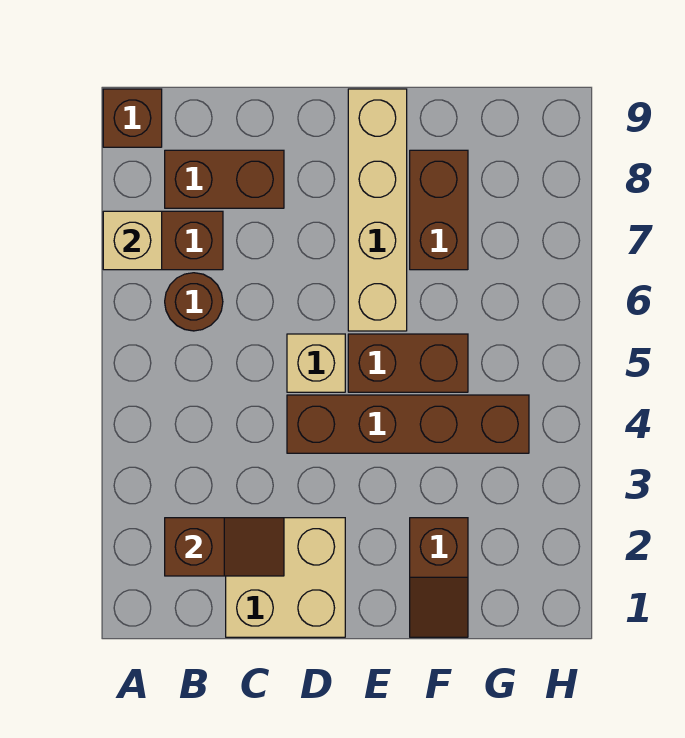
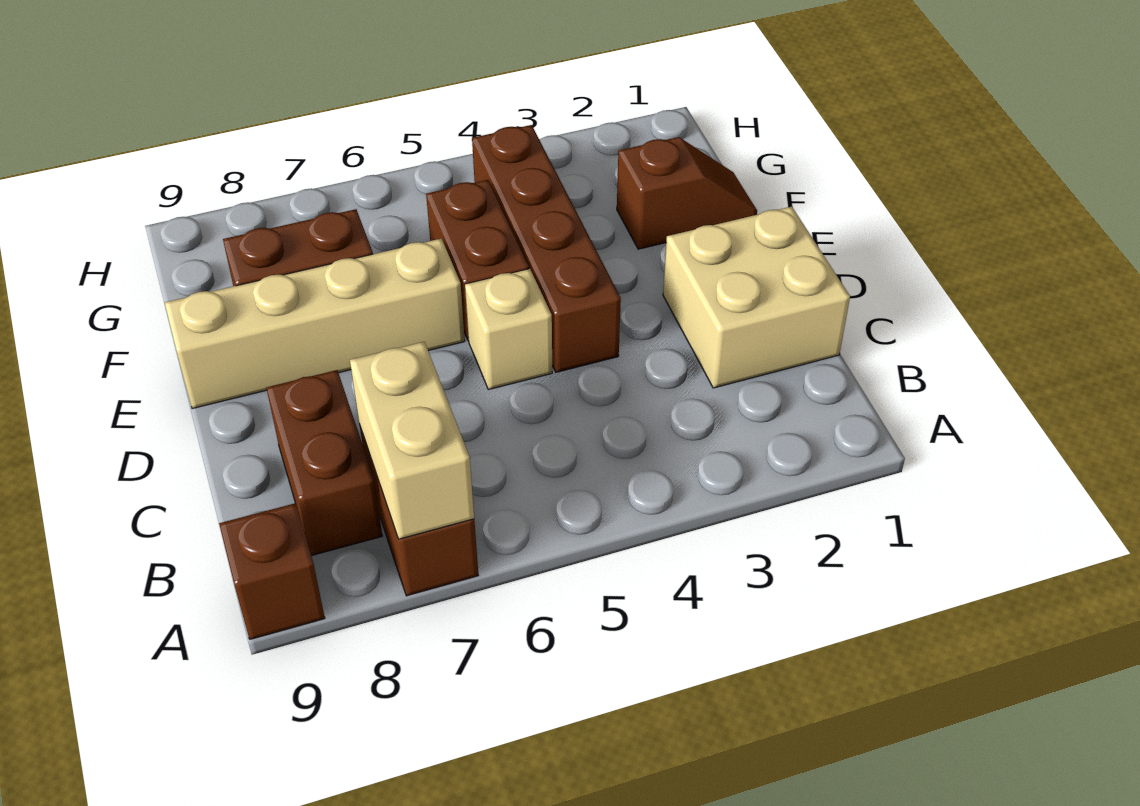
tan 1x1 brick [103,211,162,270] -> tan 1x2 brick [350,342,474,539]
brown 1x2 slope [165,518,284,576] -> none
brown 1x1 round brick [165,273,223,331] -> none

